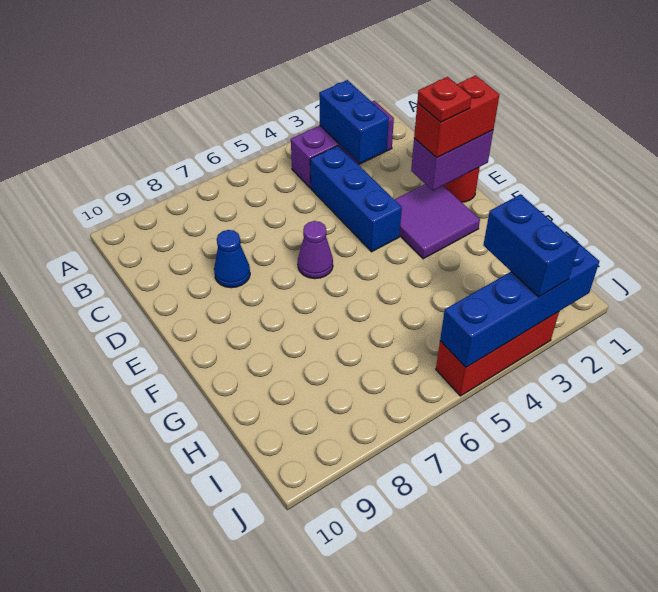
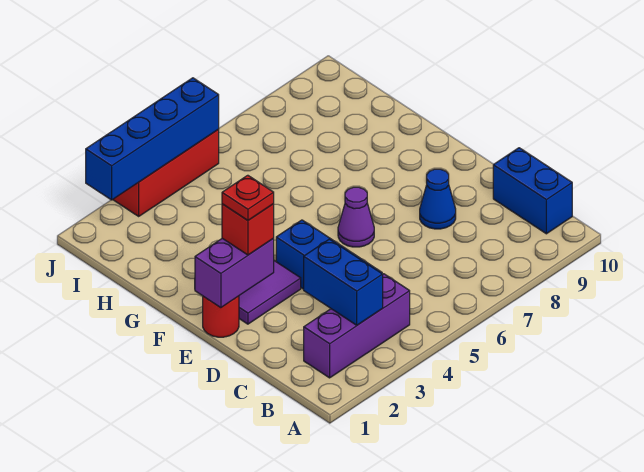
red 1x2 brick [414,75,499,158] -> red 1x1 brick [222,204,274,255]
blue 1x2 brick [483,194,579,297] -> blue 1x2 brick moved to [493,148,572,234]

